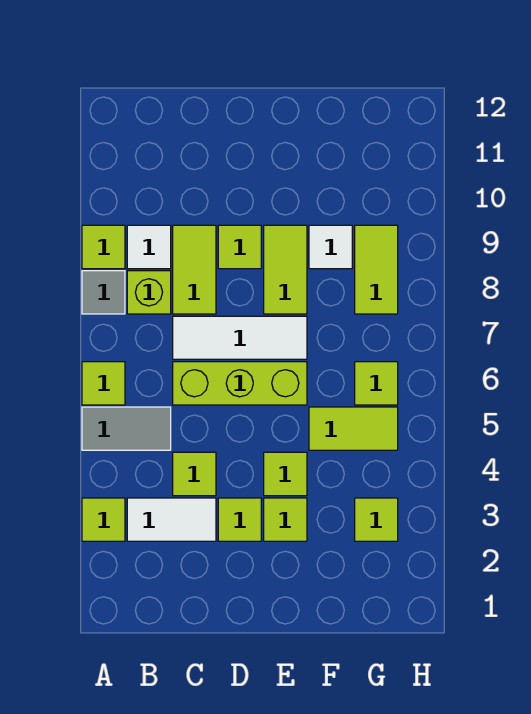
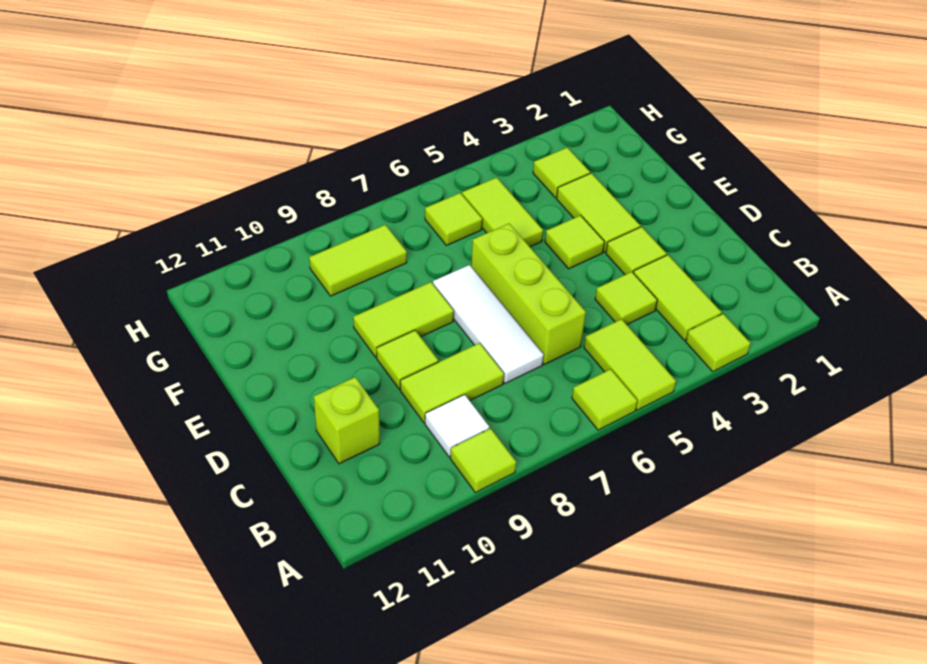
grey 1x2 tile [82,407,171,450] -> lime 1x2 tile [584,319,676,410]
grey 1x1 tile [82,271,125,314] -> none
white 1x2 tile [127,498,216,541] -> lime 1x2 tile [633,255,722,340]
lime 1x1 brick [127,271,171,314] -> lime 1x1 brick moved to [314,377,380,464]
lime 1x1 tile [264,498,307,541] -> lime 1x2 tile [557,173,640,252]
white 1x1 tile [309,225,352,269] -> none

